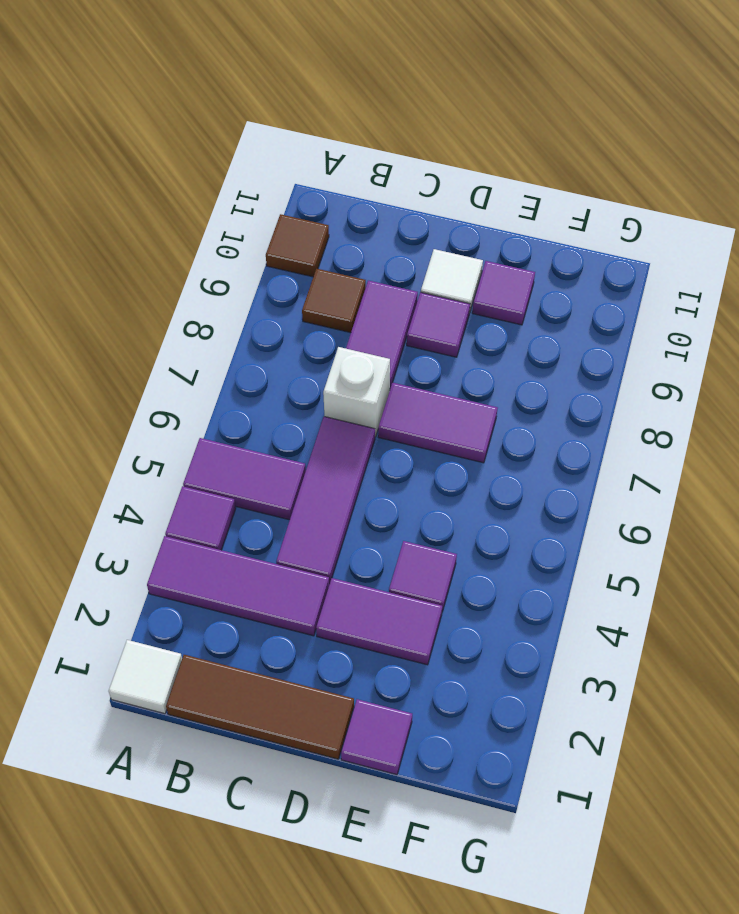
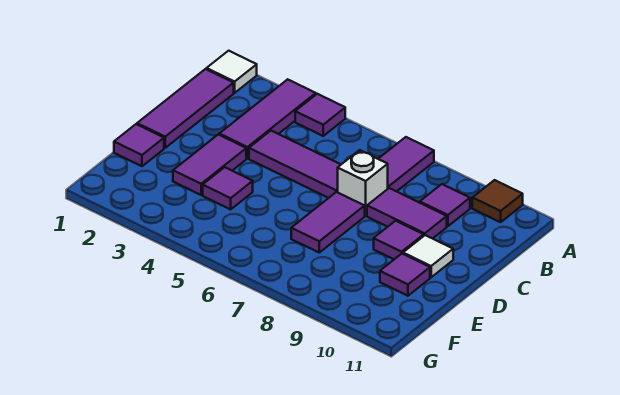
purple 1x2 tile [183,438,306,520] -> purple 1x2 tile moved to [379,137,434,191]
brown 1x3 tile [166,655,354,759] -> purple 1x3 tile [137,69,234,148]
brown 1x1 tile [302,269,366,333] -> purple 1x1 tile [420,184,470,226]

